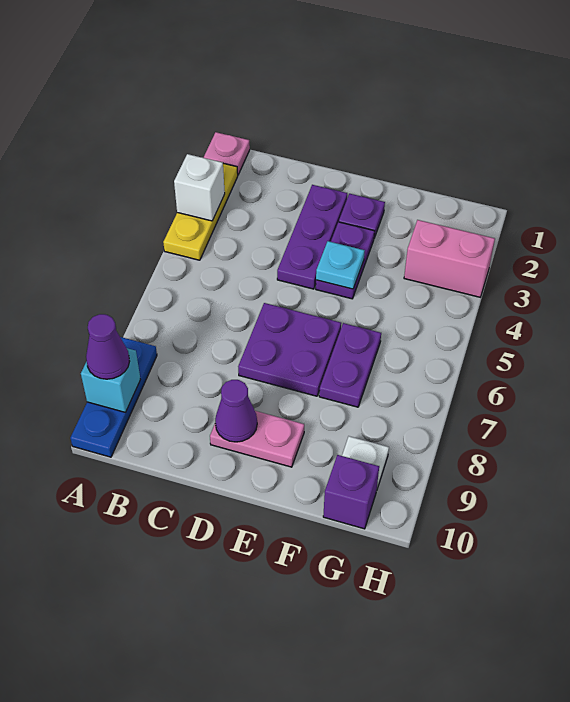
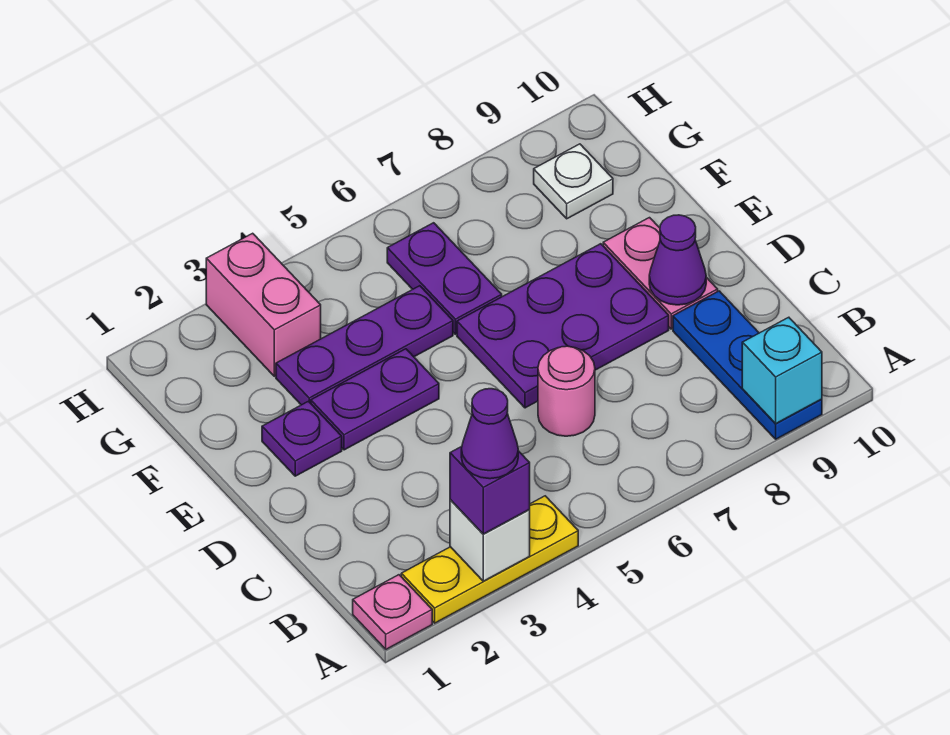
blue 1x3 plate [70,337,157,457] -> blue 1x3 plate turned to [673,291,822,439]
purple 1x1 cone [86,314,130,379] -> purple 1x1 cone moved to [461,389,518,479]
none -> pink 1x1 round brick [538,346,595,436]
purple 1x3 plate [277,185,347,289] -> purple 1x3 plate moved to [276,286,453,405]
purple 2x2 plate [238,303,341,396] -> purple 2x3 plate [457,244,669,408]
cyan 1x1 plate [316,241,365,289] -> none
purple 1x2 plate [319,323,381,407] -> purple 1x2 plate turned to [387,223,502,334]
purple 1x1 brick [323,455,379,529] -> purple 1x1 brick moved to [450,446,530,534]

